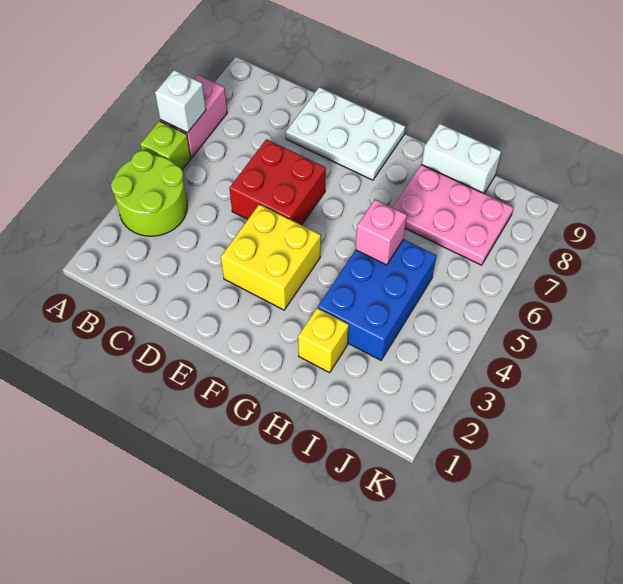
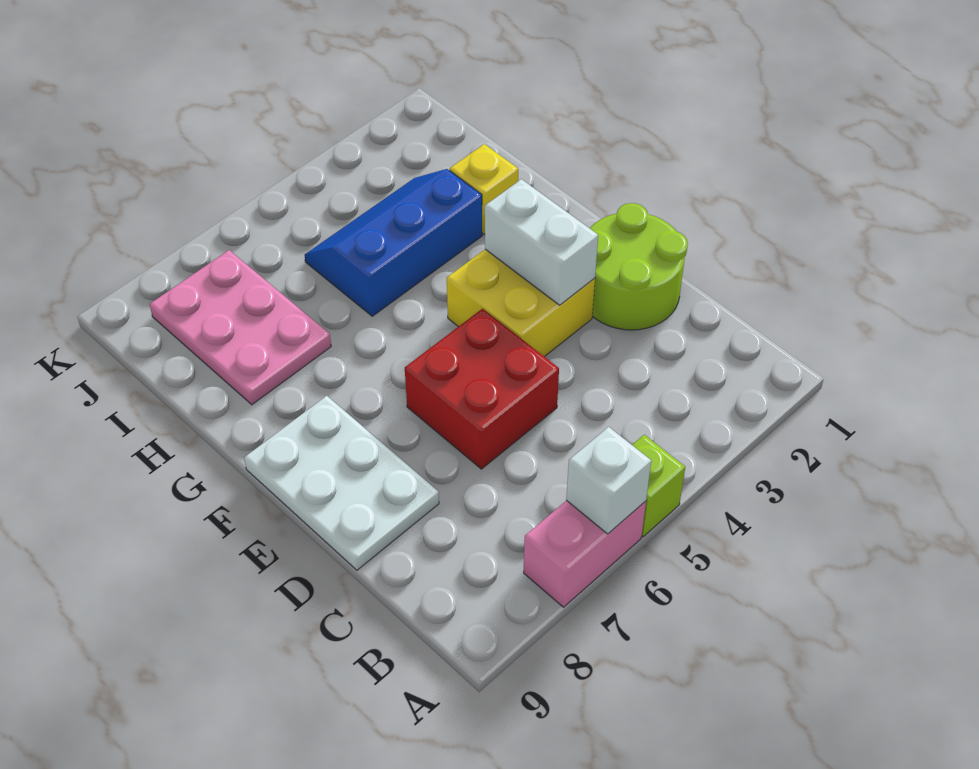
lime 2x2 round brick [111,150,187,236] -> lime 2x2 round brick moved to [590,203,688,330]
blue 2x3 brick [318,239,437,360] -> blue 2x3 slope [305,169,482,316]
pink 1x1 brick [355,199,407,265] -> none
white 1x2 brick [422,124,501,193] -> white 1x2 brick moved to [485,179,598,305]

